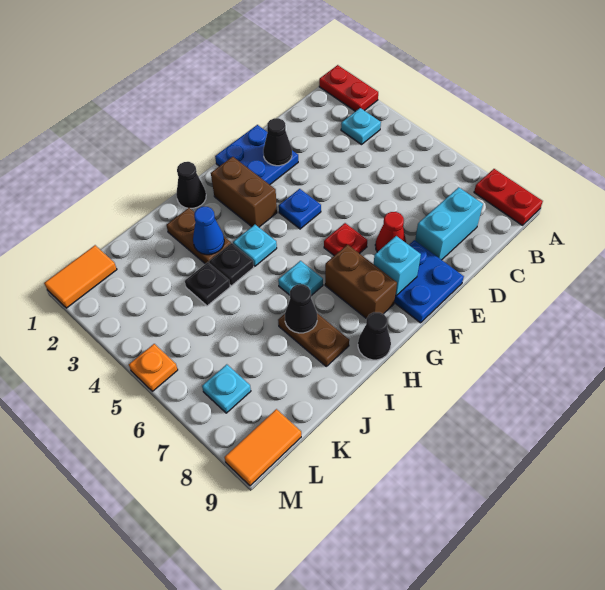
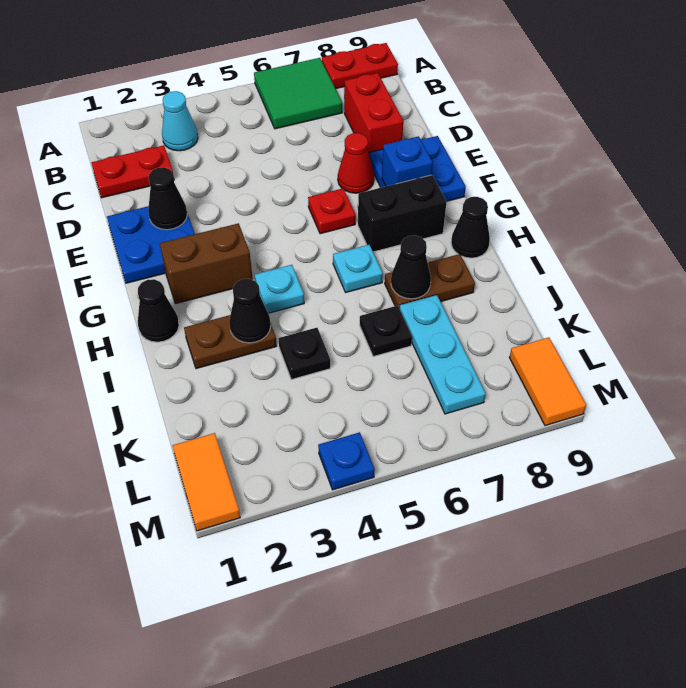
red 1x2 plate [319,65,378,111] -> red 1x2 plate moved to [92,145,174,198]
none -> green 2x2 tile [254,58,342,129]
cyan 1x1 plate [341,108,381,145] -> cyan 1x1 cone [162,91,198,151]
cyan 1x2 brick [415,187,483,260] -> red 1x2 brick [344,73,403,153]
blue 1x1 plate [279,189,321,229] -> blue 1x1 plate moved to [318,432,375,490]
cyan 1x1 brick [374,236,421,296] -> blue 1x1 brick [382,136,433,186]
brown 1x2 brick [325,245,397,319] -> black 1x2 brick [358,175,447,252]
blue 1x1 cone [193,207,224,255] -> black 1x1 cone [229,279,271,343]
black 1x1 plate [209,243,254,286] -> black 1x1 plate moved to [360,306,412,357]
cyan 1x1 plate [202,364,251,413] -> cyan 1x3 plate [399,295,486,414]
orange 1x1 plate [129,344,178,391] -> none

